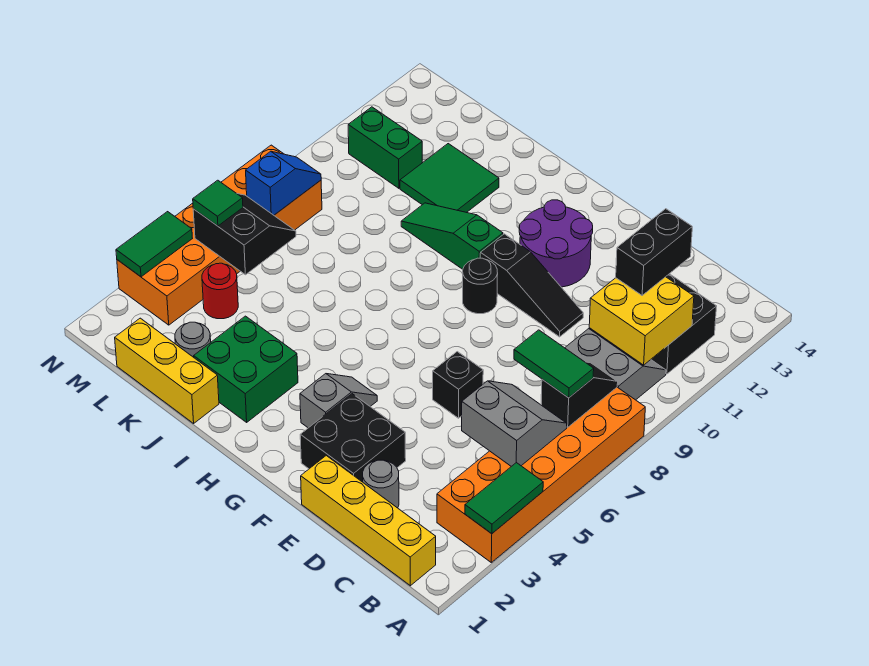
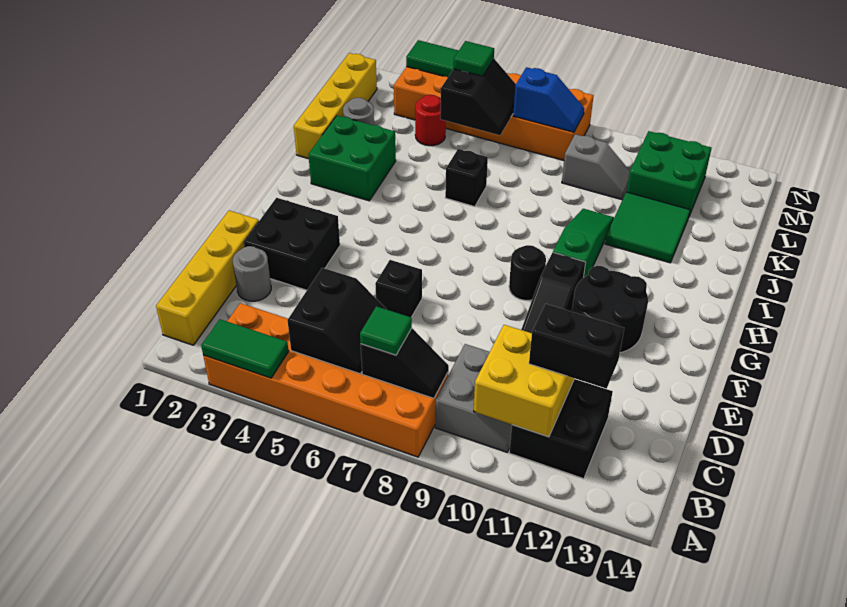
grey 2x2 slope [462,381,567,466] -> black 2x2 slope [287,268,386,374]
green 1x2 tile [514,330,594,398] -> green 1x1 tile [360,306,412,355]
purple 2x2 round brick [519,200,593,287] -> black 2x2 round brick [572,266,648,353]
grey 1x2 slope [300,374,377,428] -> grey 1x2 slope moved to [562,134,630,200]
yellow 1x3 brick [115,318,219,423] -> yellow 1x4 brick [294,53,377,159]
none -> black 1x1 brick [445,149,488,207]
green 1x2 brick [348,107,422,188] -> green 2x2 brick [627,131,711,216]

